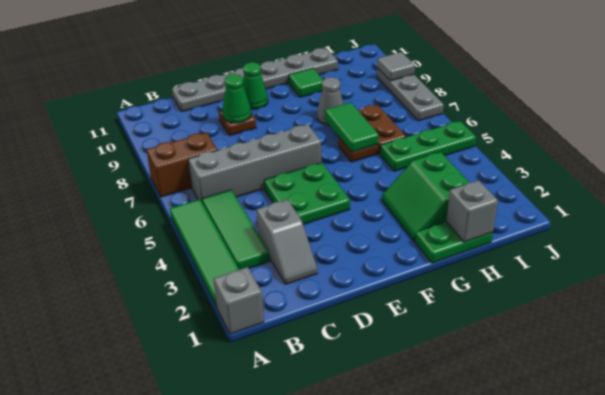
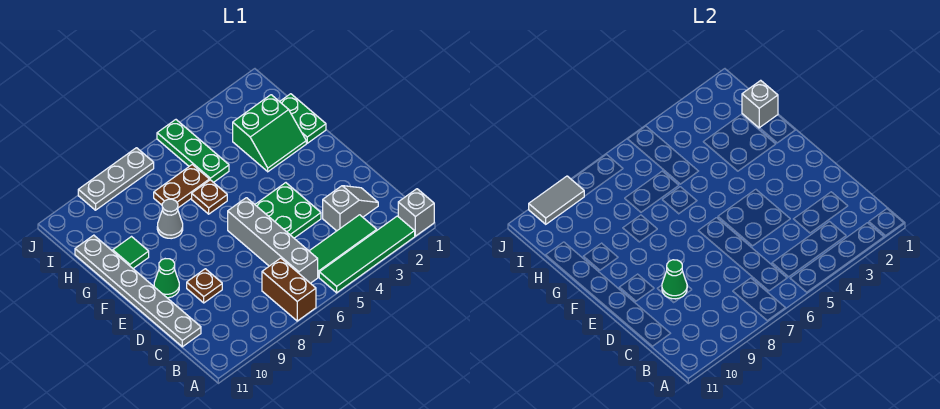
green 1x2 tile [325,102,379,152] -> none
grey 1x1 tile [377,52,415,81] -> grey 1x2 tile [529,176,584,224]

